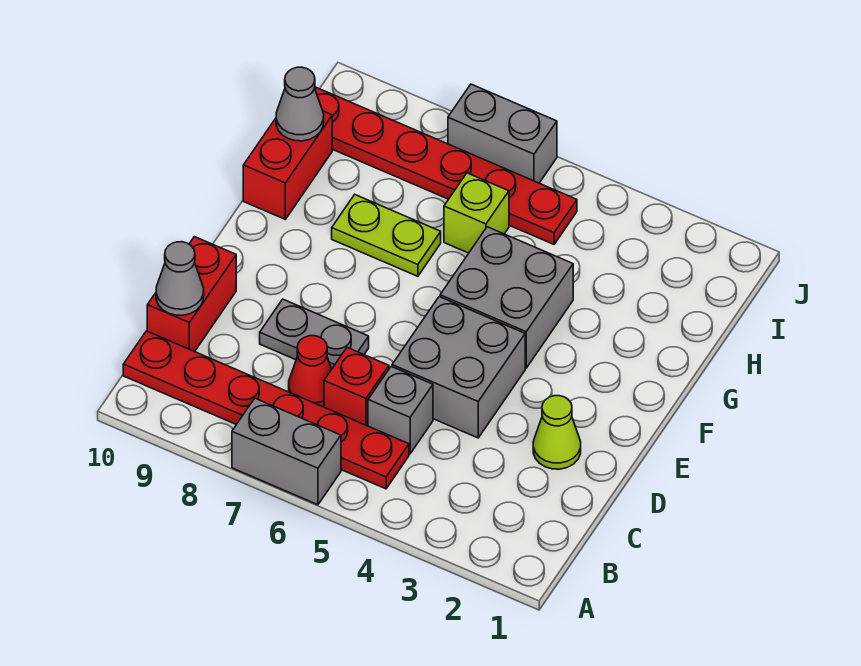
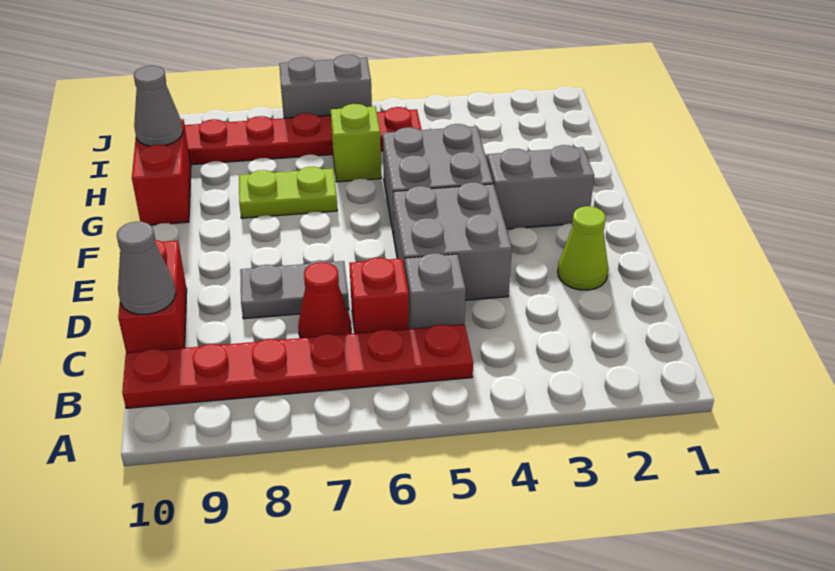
grey 1x2 brick [232,398,341,505] -> grey 1x2 brick moved to [487,145,594,229]

